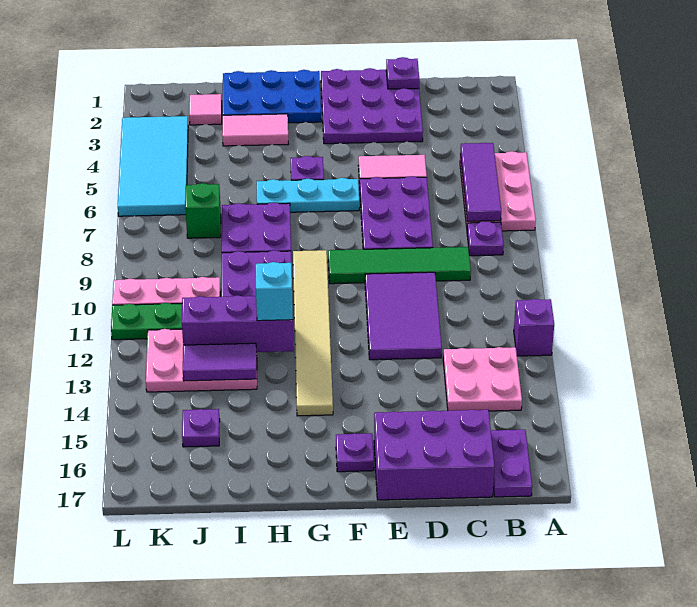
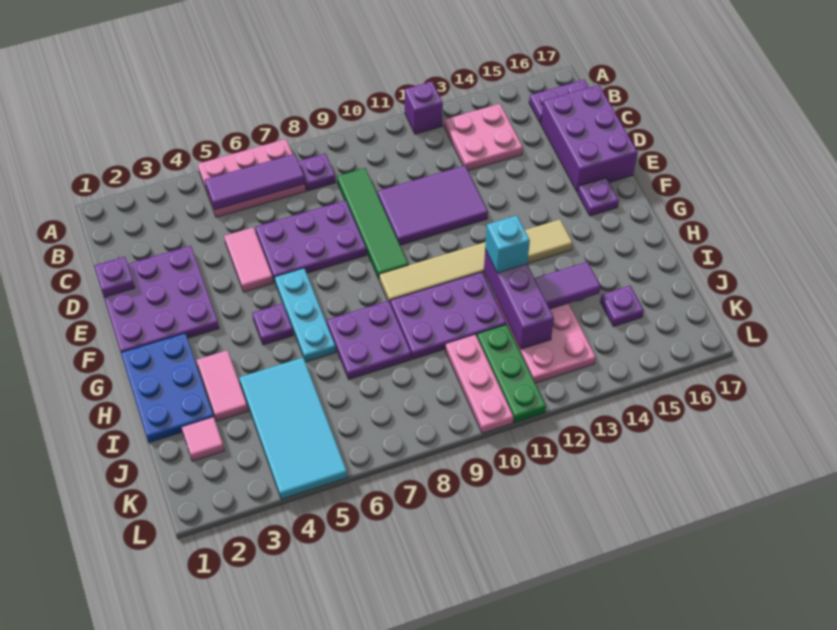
purple 1x2 tile [183,343,257,381] -> purple 1x2 tile turned to [534,262,601,309]
green 1x1 brick [185,183,221,238] -> none
cyan 2x4 tile [118,116,188,216] -> cyan 2x4 tile turned to [239,357,348,499]

